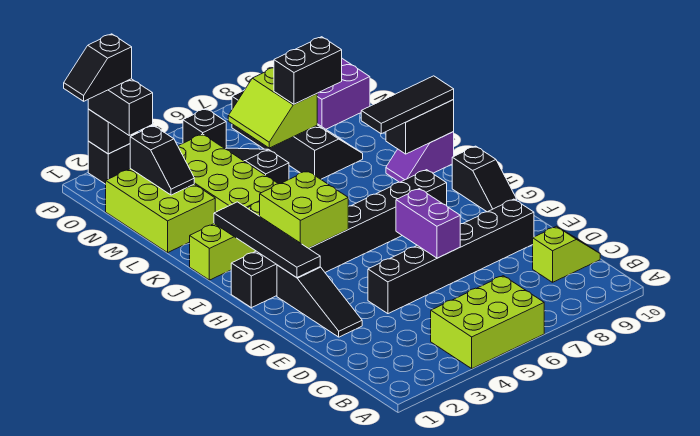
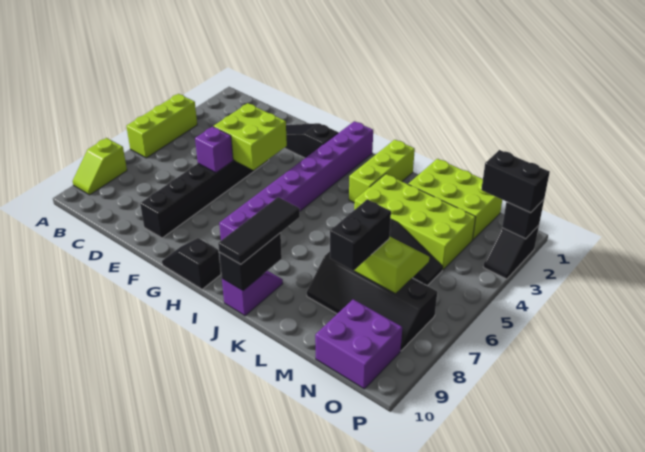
lime 2x3 brick [431,276,544,368] -> lime 1x3 brick [126,94,197,158]
lime 1x2 slope [533,226,600,282] -> lime 1x2 slope moved to [73,138,127,195]
purple 1x2 brick [396,189,460,258] -> purple 1x1 brick [195,127,233,173]
black 1x4 tile [214,202,320,278] -> none
black 1x8 brick [231,170,447,308] -> purple 1x8 brick [219,121,373,240]
lime 2x2 brick [260,171,348,248] -> lime 2x2 brick moved to [214,103,287,170]
black 1x2 slope [130,126,194,195] -> none
black 1x1 brick [183,109,226,149] -> none
black 1x2 slope [64,34,132,101] -> none

